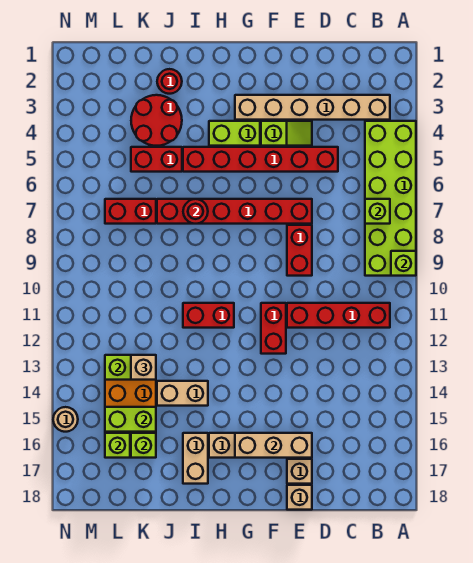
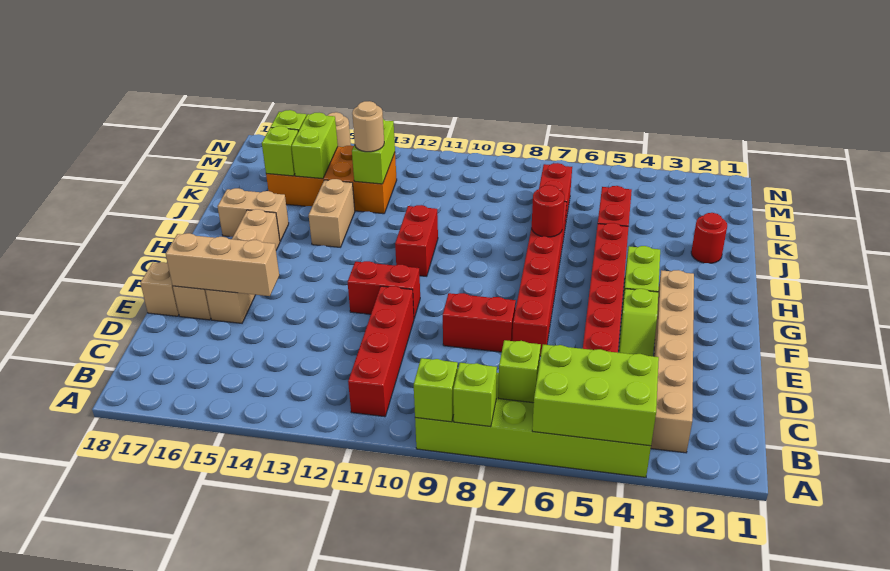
none -> lime 2x3 brick [532,344,659,446]
none -> lime 1x1 brick [453,363,497,427]
tan 1x3 brick [235,433,312,458] -> tan 1x3 brick turned to [166,233,279,296]
red 2x2 round brick [131,95,182,146] -> none
tan 1x1 brick [131,355,156,380] -> tan 1x1 round brick [352,101,384,152]

